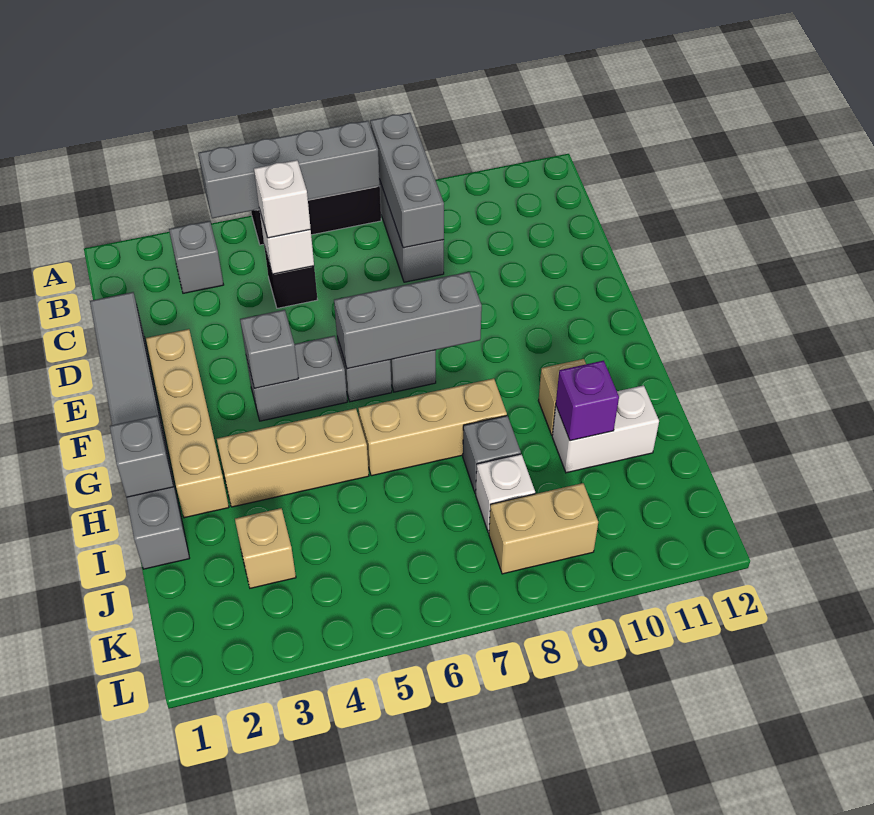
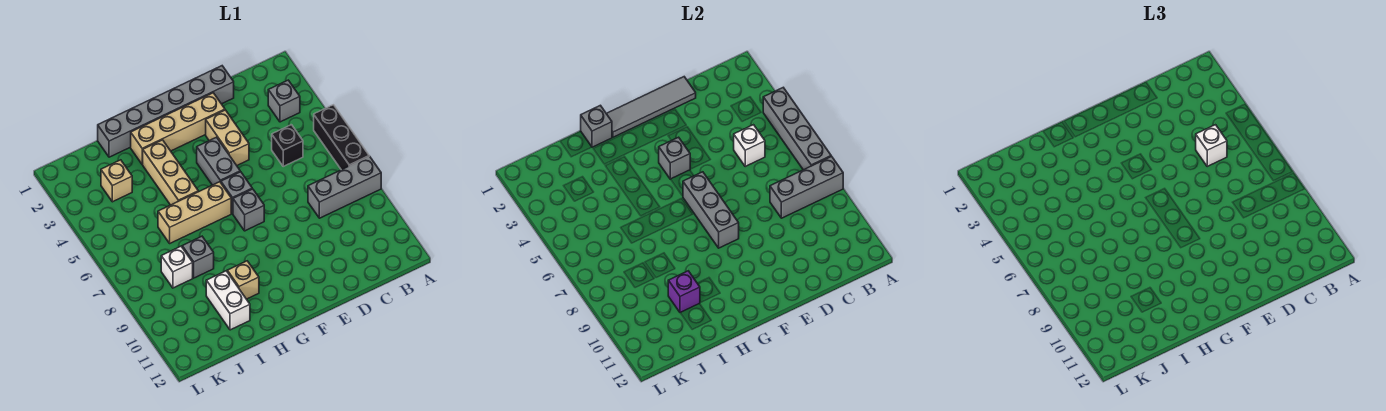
tan 1x3 brick [358,378,507,476] -> tan 1x3 brick turned to [158,182,231,243]
tan 1x2 brick [489,483,598,574] -> tan 1x2 brick moved to [206,110,249,165]

